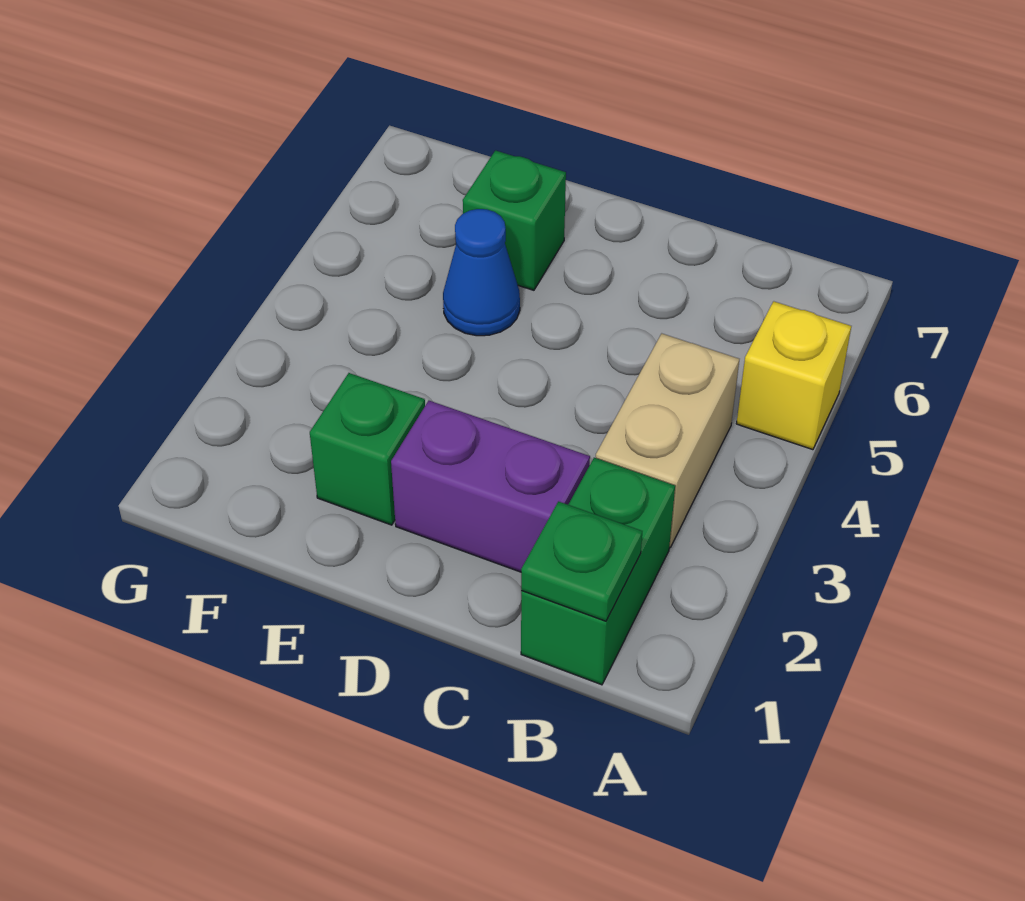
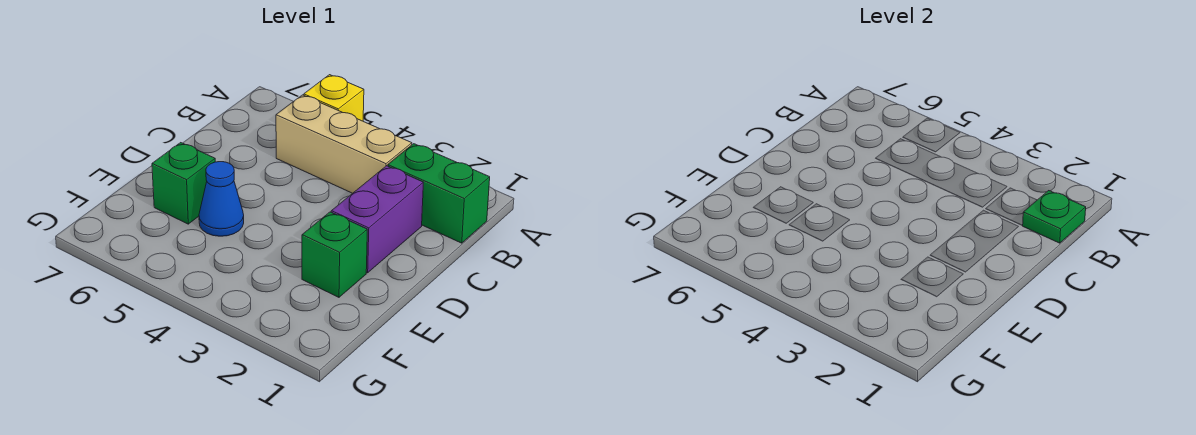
tan 1x2 brick [596,334,739,547] -> tan 1x3 brick [276,95,412,193]

